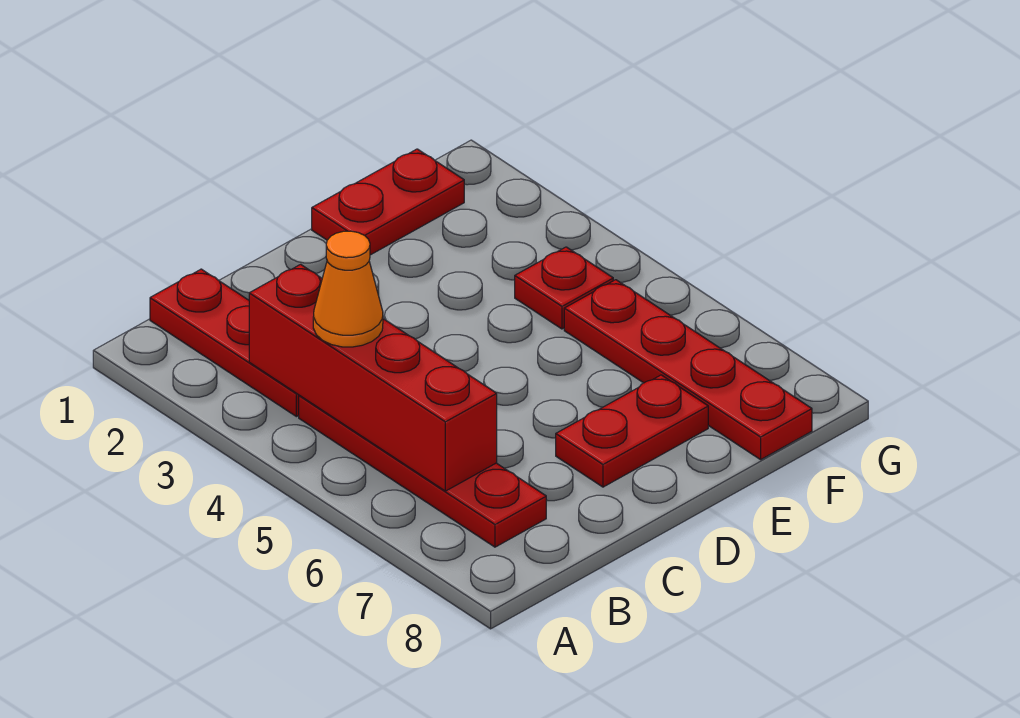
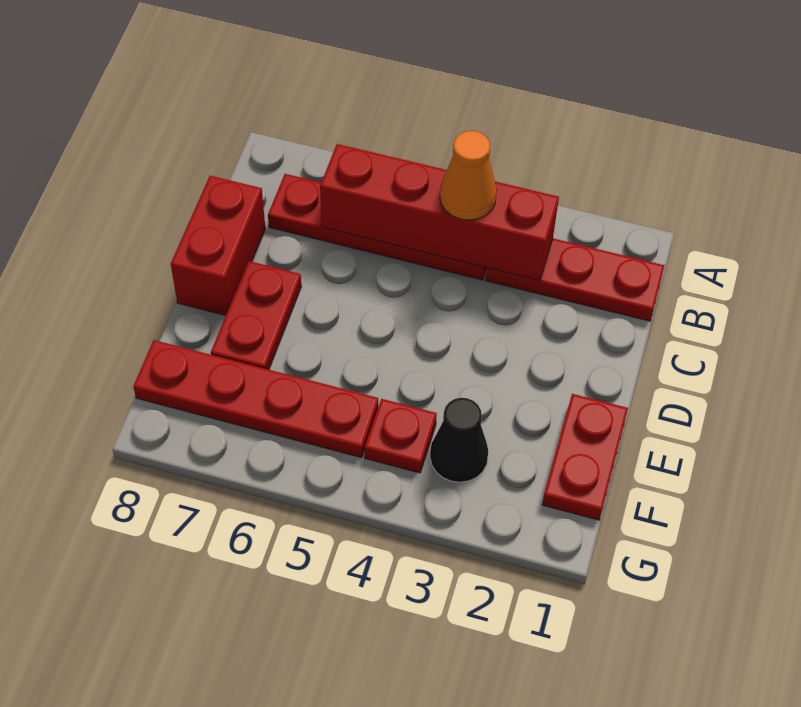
none -> red 1x2 brick [171,176,265,315]
none -> black 1x1 cone [430,398,488,482]

